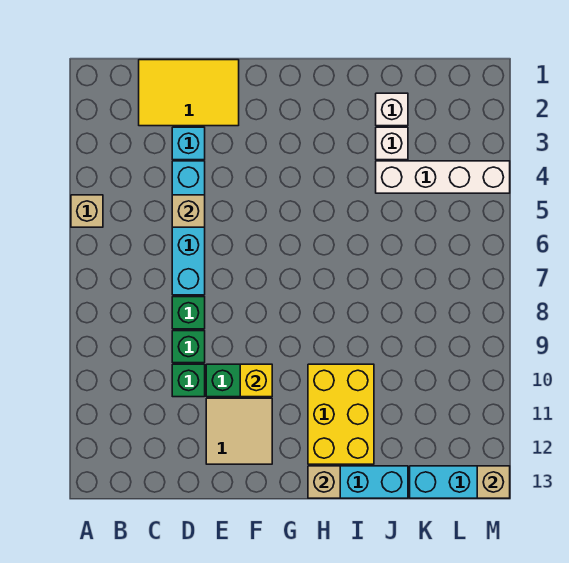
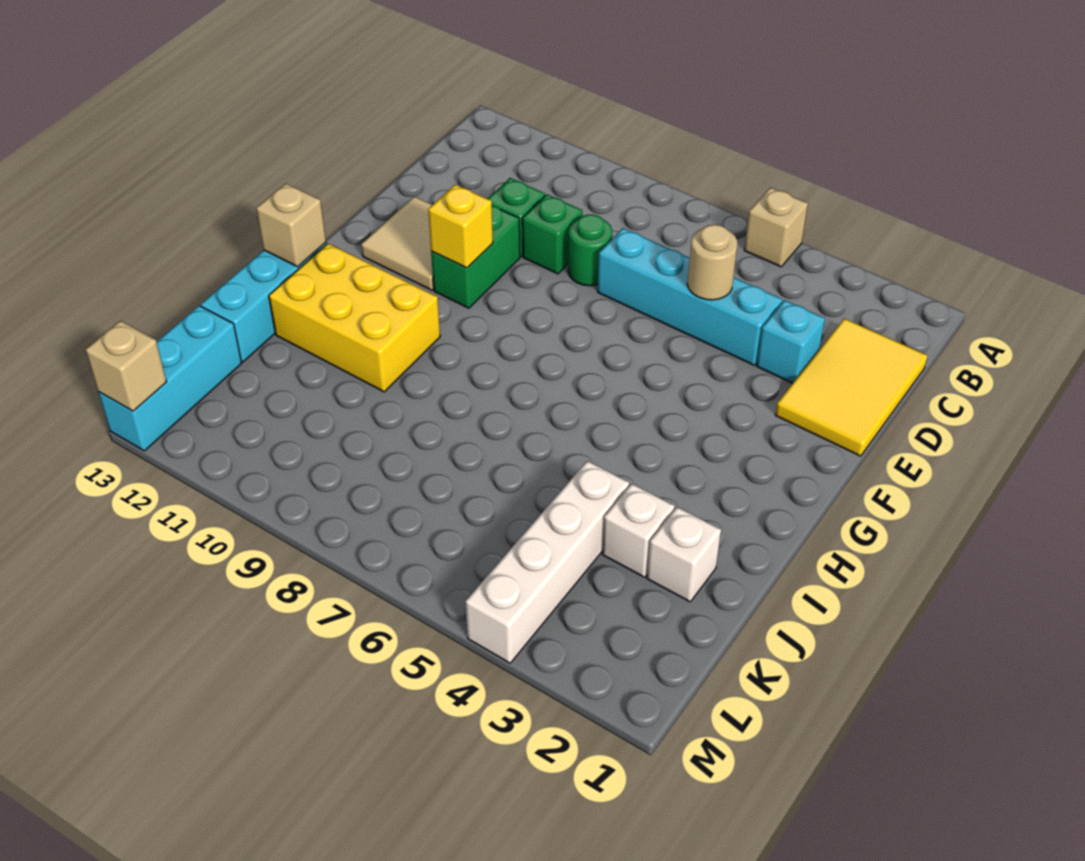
tan 1x1 brick [172,195,205,227] -> tan 1x1 round brick [687,225,737,300]
green 1x1 brick [172,297,205,329] -> green 1x1 round brick [568,215,612,286]

